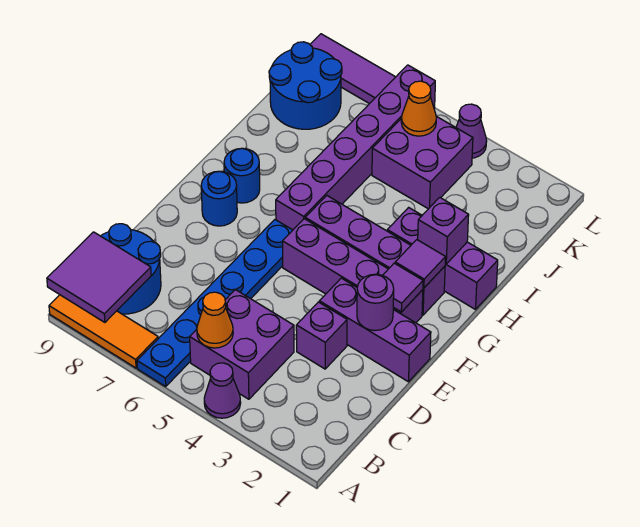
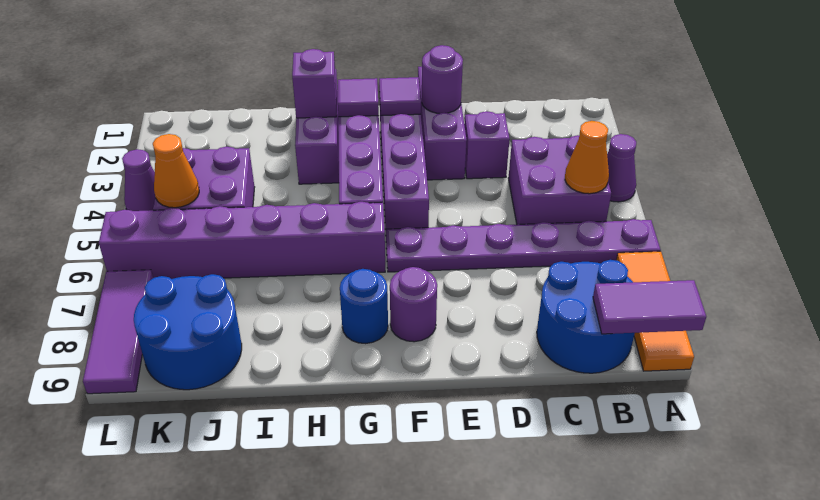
blue 1x6 plate [137,220,293,386] -> purple 1x6 plate [386,219,660,272]
purple 2x2 tile [47,232,151,322] -> purple 1x2 tile [593,280,706,334]
blue 1x1 round brick [201,171,237,226] -> purple 1x1 round brick [390,267,437,342]

